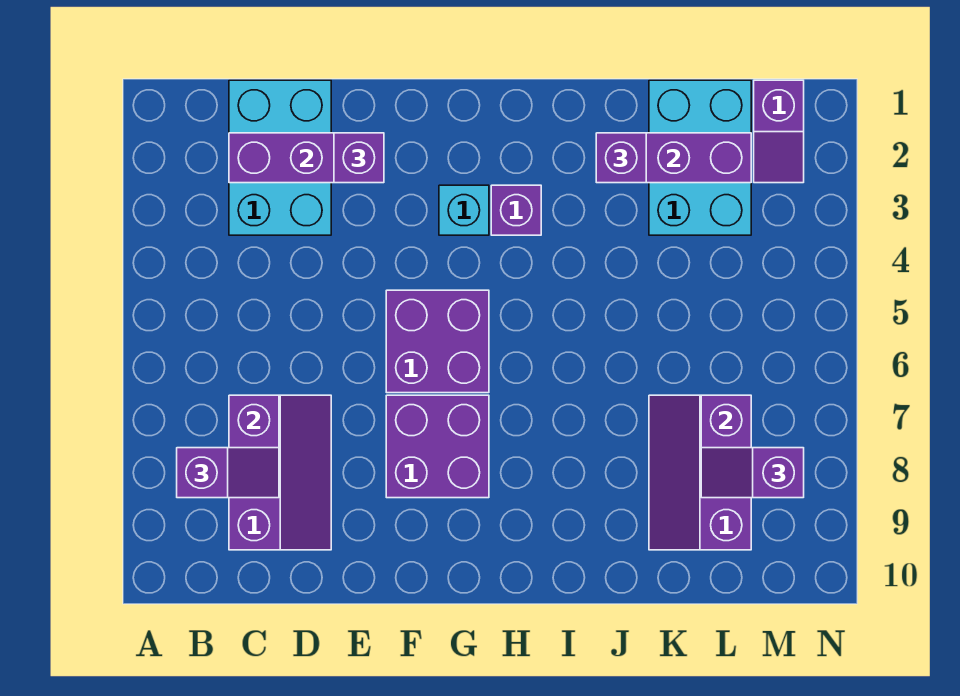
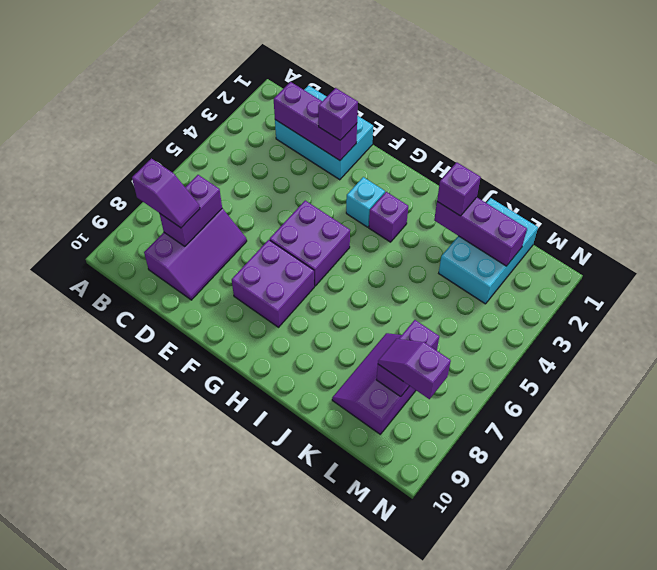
cyan 2x3 brick [229,80,331,235] -> cyan 2x3 brick turned to [275,86,373,180]
purple 1x2 slope [754,80,804,183] -> none

